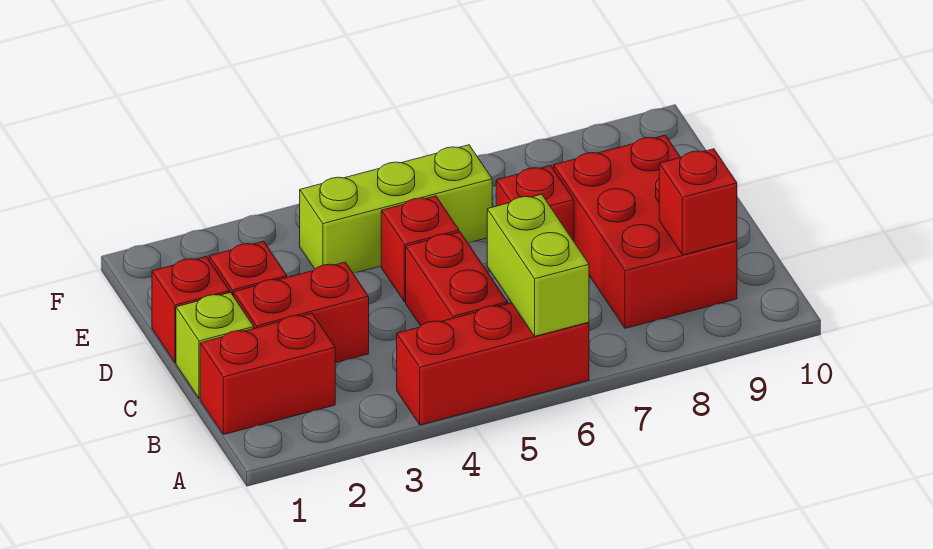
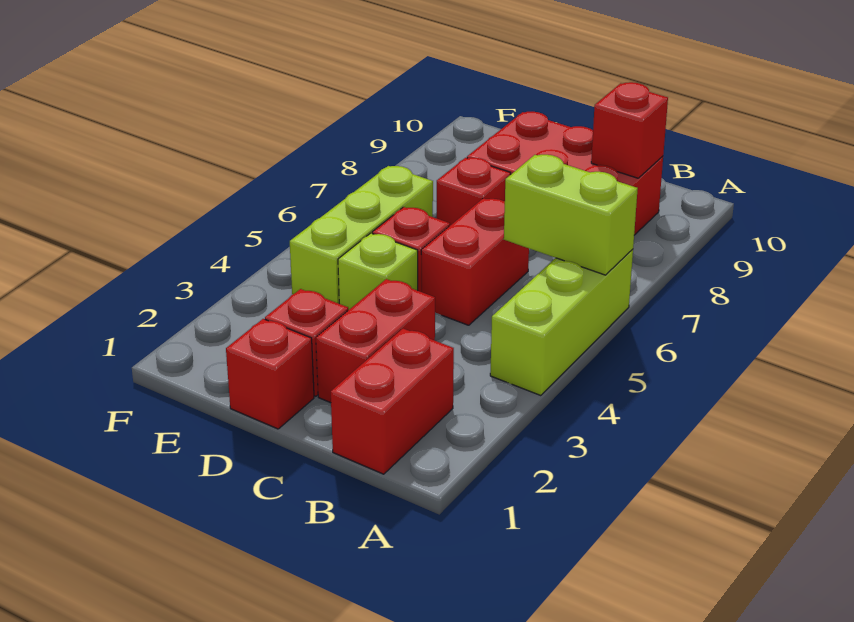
red 1x3 brick [397,303,589,425] -> lime 1x3 brick [490,249,633,396]
red 1x2 brick [406,232,508,326] -> red 1x2 brick turned to [421,198,529,325]
lime 1x1 brick [176,293,254,399] -> lime 1x1 brick moved to [338,233,418,309]

